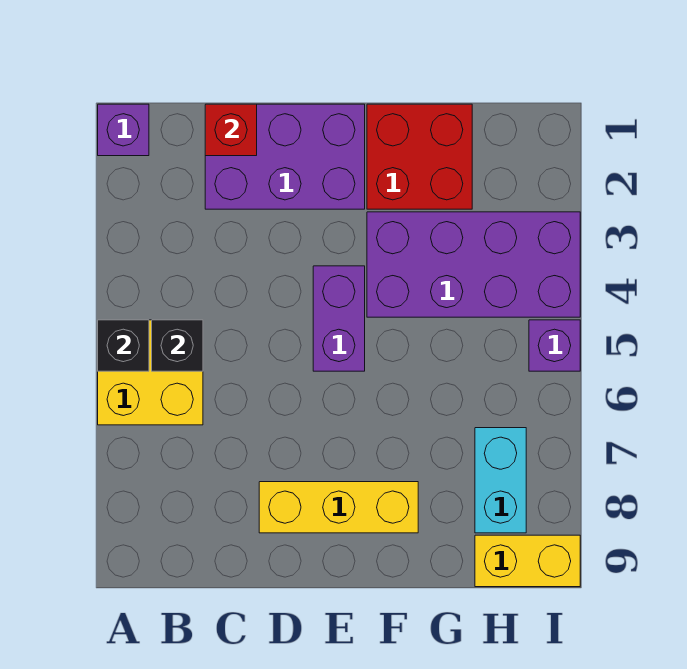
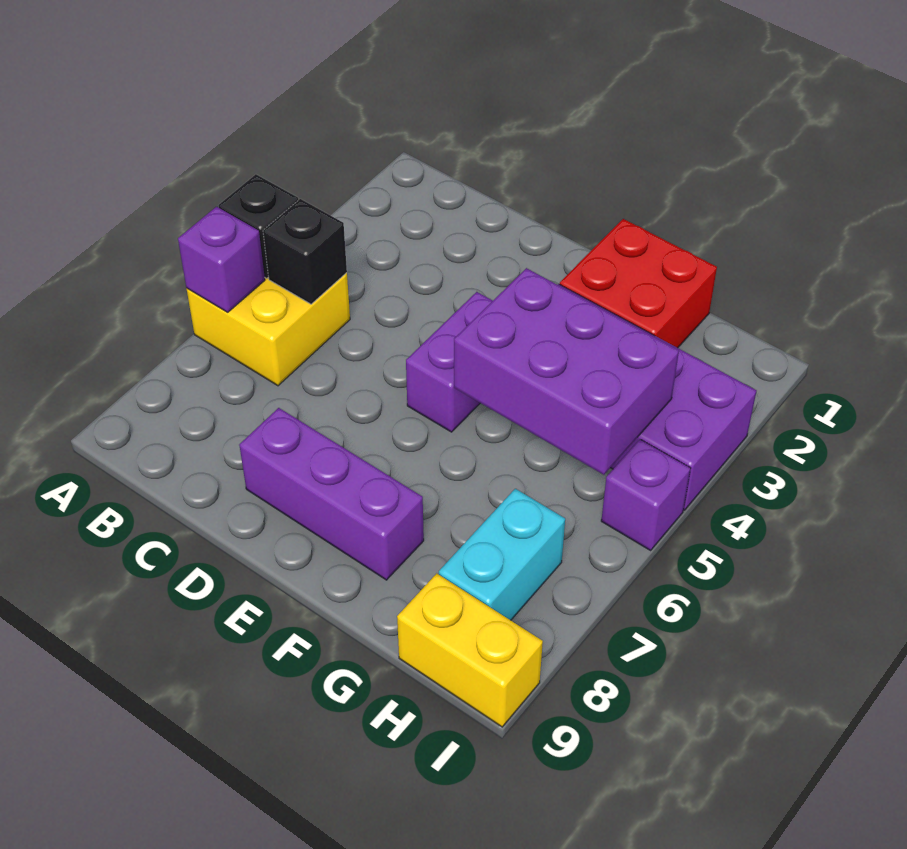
purple 1x1 brick [98,104,149,156] -> purple 1x1 brick moved to [178,207,265,312]
purple 2x3 brick [205,104,365,209] -> purple 2x3 brick moved to [454,268,679,475]
red 1x1 brick [205,104,257,156] -> none
yellow 1x3 brick [259,482,418,533] -> purple 1x3 brick [239,408,424,580]

